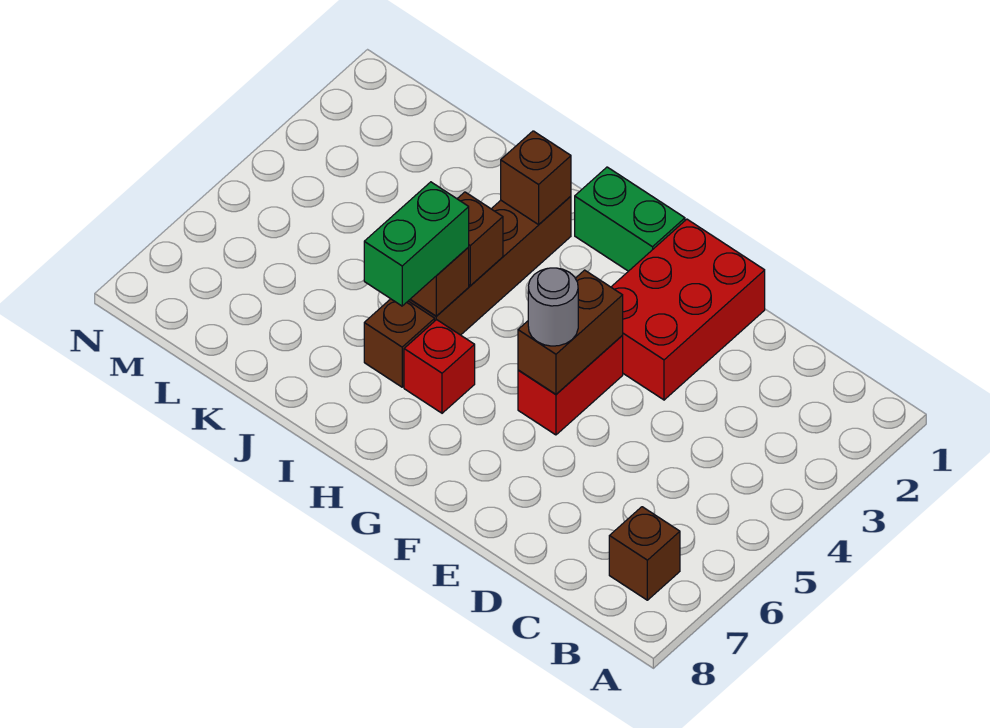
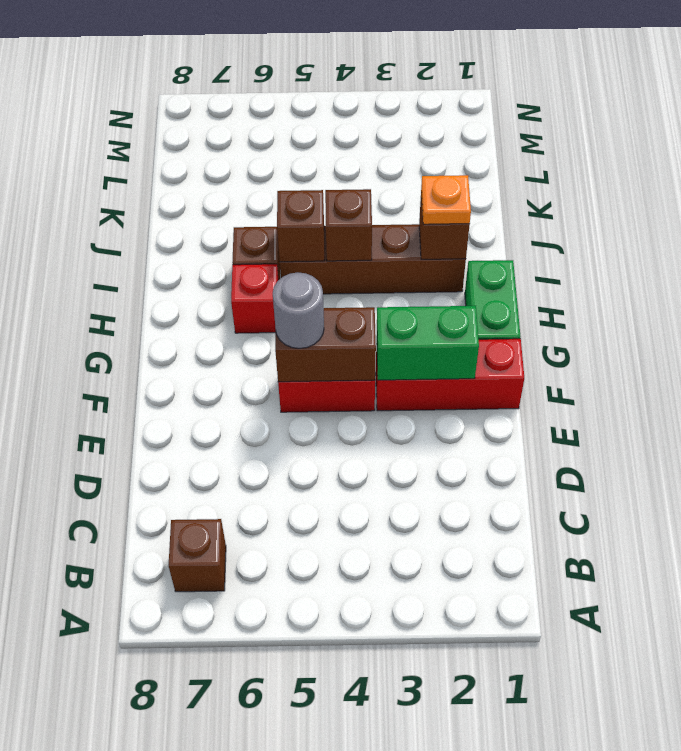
red 2x3 brick [611,219,765,400] -> red 1x3 brick [376,339,524,411]
none -> orange 1x1 plate [421,175,471,224]
green 1x2 brick [364,182,469,306] -> green 1x2 brick moved to [376,306,479,380]

